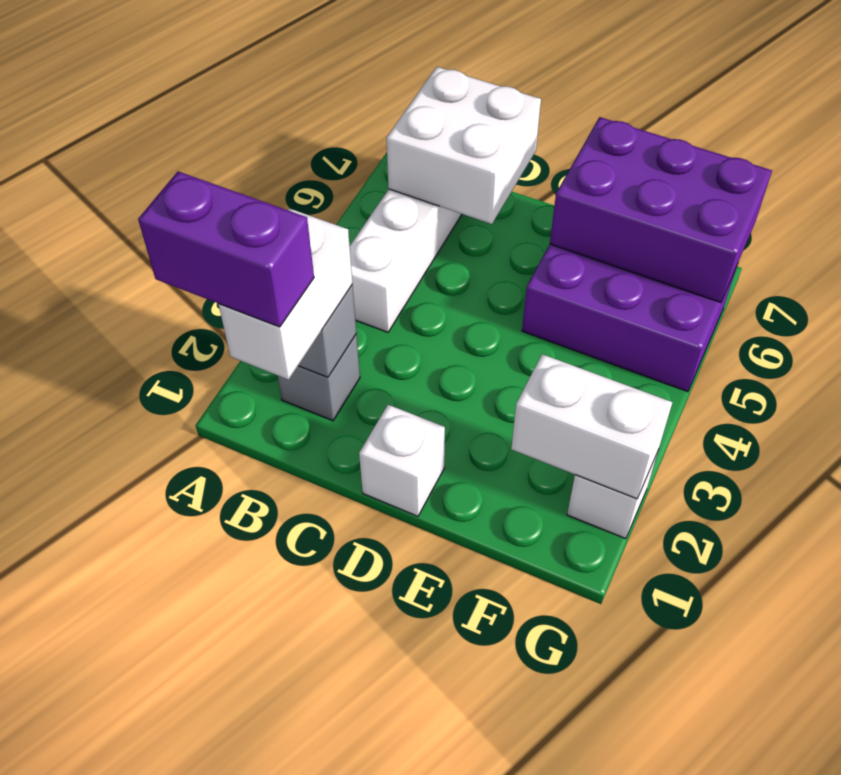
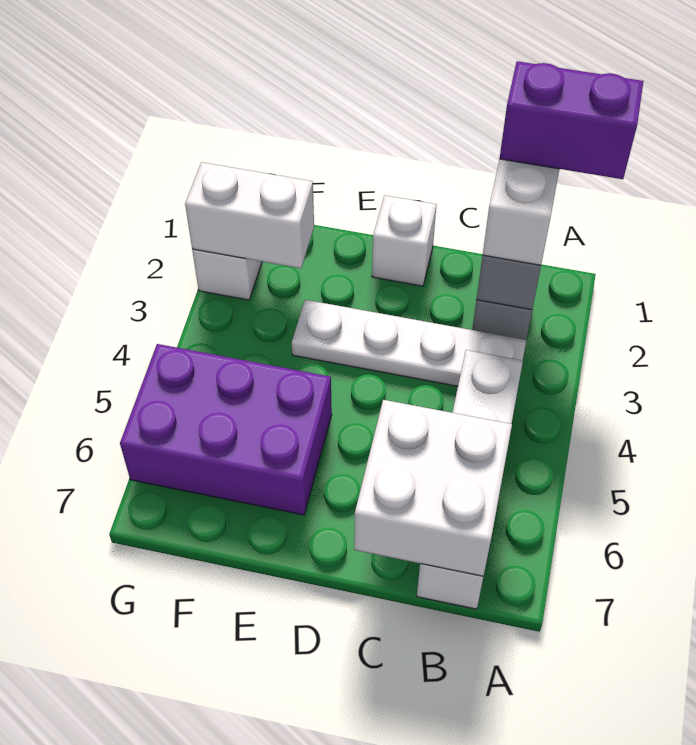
none -> white 1x4 plate [292,300,526,386]
purple 2x3 brick [550,117,772,302] -> none

